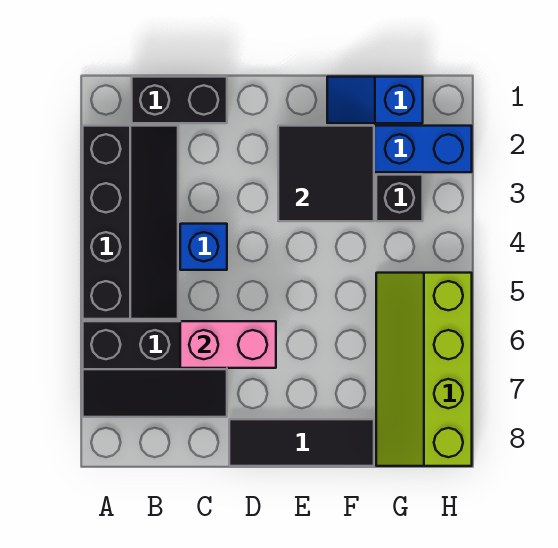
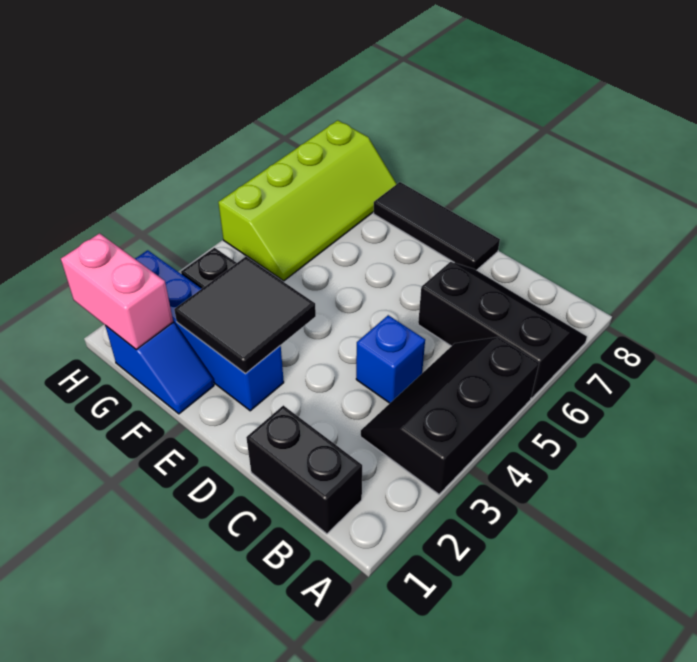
black 2x4 slope [83,126,178,319] -> black 2x3 slope [361,337,539,494]
pink 1x2 brick [180,321,276,368] -> pink 1x2 brick moved to [61,233,173,349]

